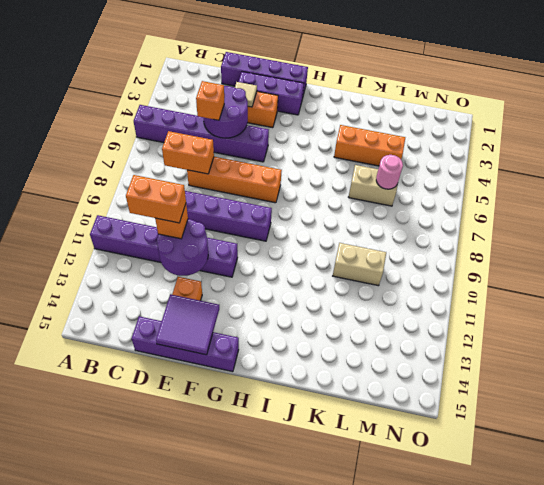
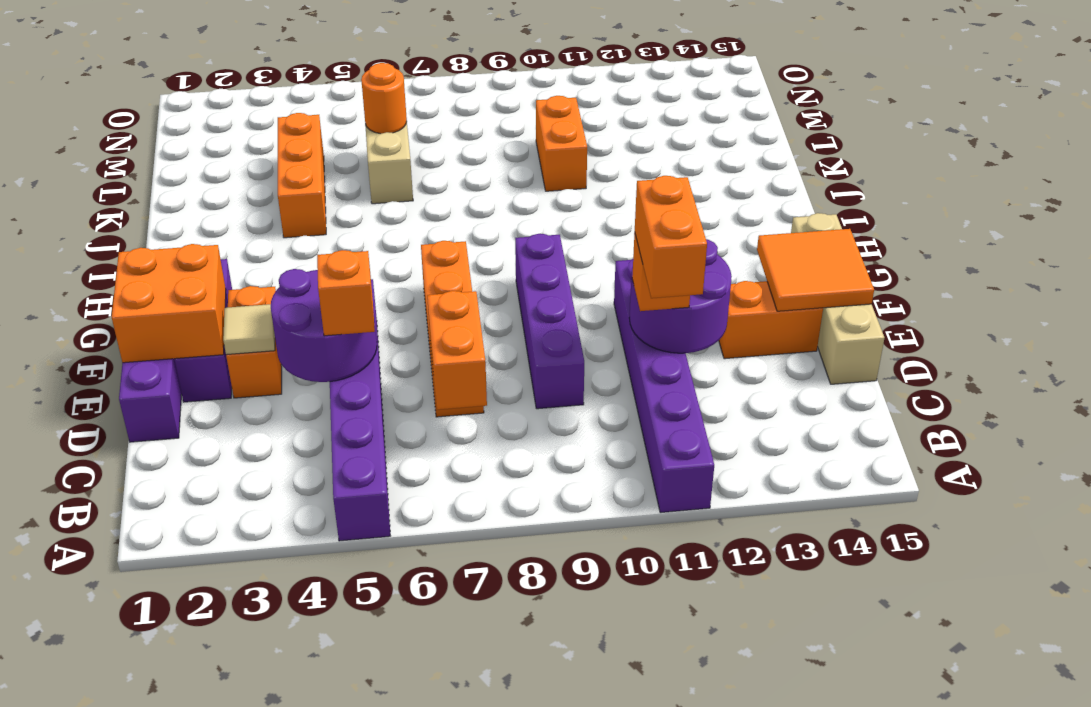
purple 1x4 brick [131,316,239,372] -> tan 1x4 brick [791,213,884,384]
none -> orange 2x2 brick [112,244,226,363]
purple 2x2 tile [156,294,219,355] -> orange 2x2 tile [757,229,874,311]
tan 1x2 brick [333,243,386,286] -> orange 1x2 brick [536,96,587,191]
pink 1x1 round brick [376,155,403,189] -> orange 1x1 round brick [361,63,407,134]

